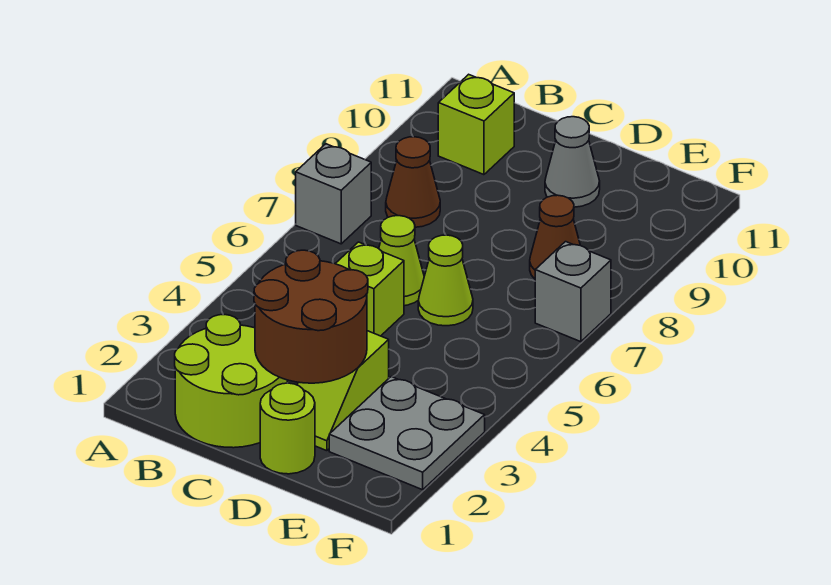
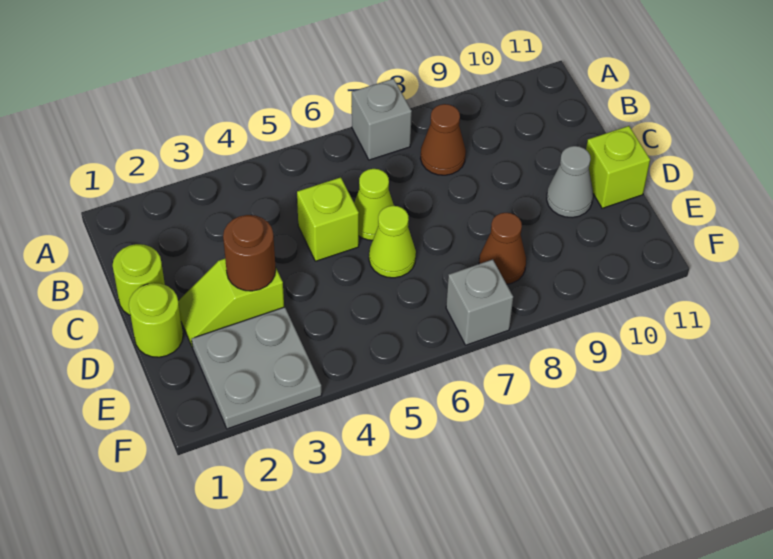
lime 2x2 round brick [175,315,287,448] -> lime 1x1 round brick [113,244,165,315]
lime 1x1 brick [438,74,514,175] -> lime 1x1 brick moved to [586,126,650,208]
brown 2x2 round brick [254,250,368,383] -> brown 1x1 round brick [223,215,276,291]

